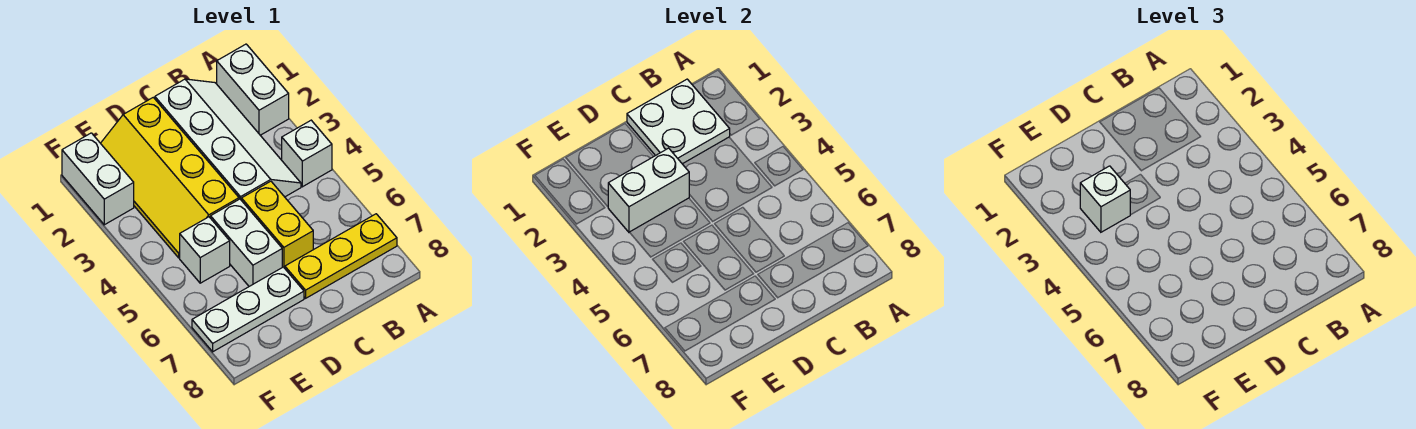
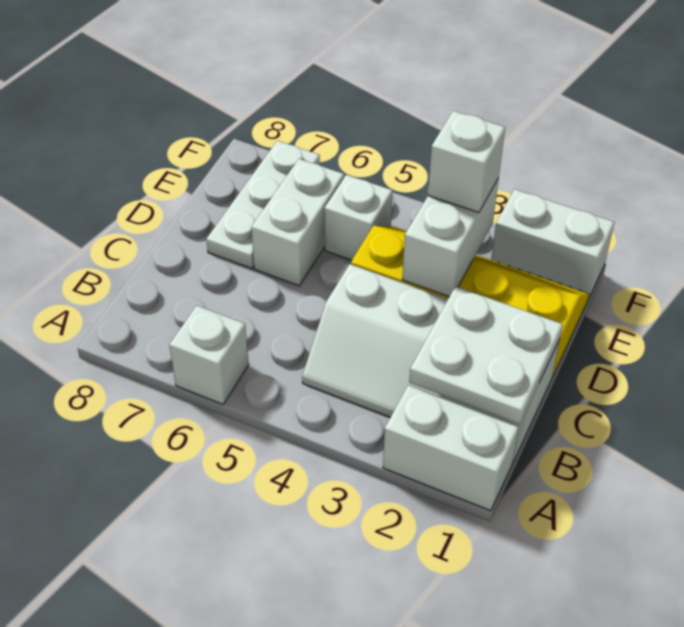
white 1x1 brick [282,120,332,187] -> white 1x1 brick moved to [169,306,249,404]
yellow 1x3 plate [285,214,397,298] -> none
yellow 1x2 brick [242,181,313,268] -> none
white 1x2 brick [211,199,282,286] -> white 1x2 brick turned to [251,159,344,286]

